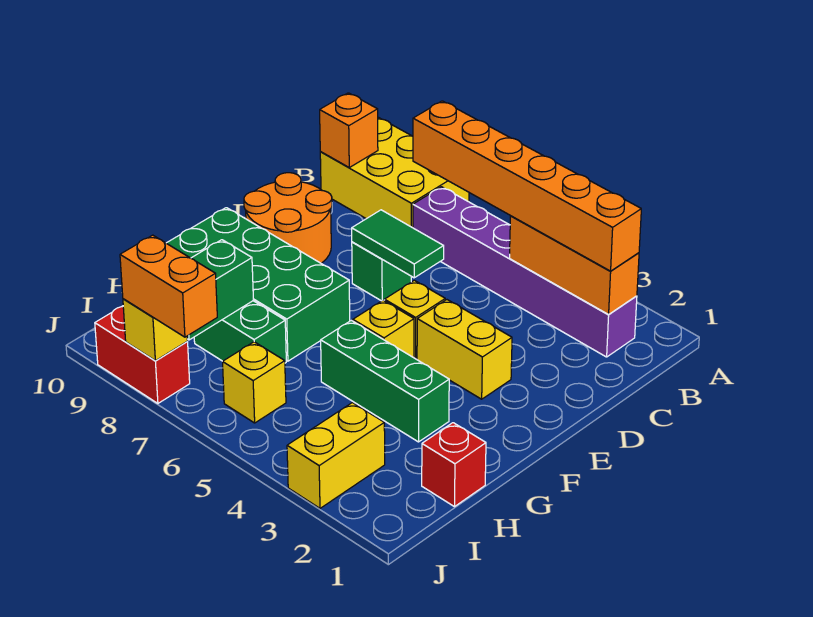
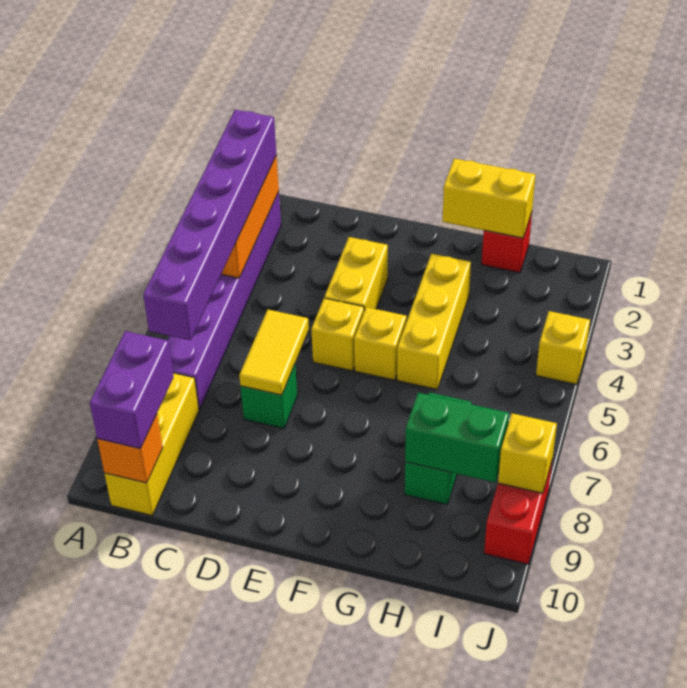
yellow 2x3 brick [320,118,469,228] -> yellow 1x3 brick [105,373,199,516]
orange 1x6 brick [413,101,641,271] -> purple 1x6 brick [143,110,276,340]
none -> purple 1x2 brick [90,331,174,449]
green 1x2 tile [352,210,444,278] -> yellow 1x2 tile [239,310,309,395]
orange 2x2 round brick [244,173,332,263] -> none
green 2x4 brick [167,208,350,361] -> none
green 1x3 brick [321,320,449,442] -> yellow 1x3 brick [397,254,471,389]
yellow 1x2 brick [287,403,385,508] -> yellow 1x2 brick moved to [442,159,536,238]
yellow 1x1 brick [223,342,286,423] -> yellow 1x1 brick moved to [536,311,590,384]
orange 1x2 brick [120,235,217,337] -> none

